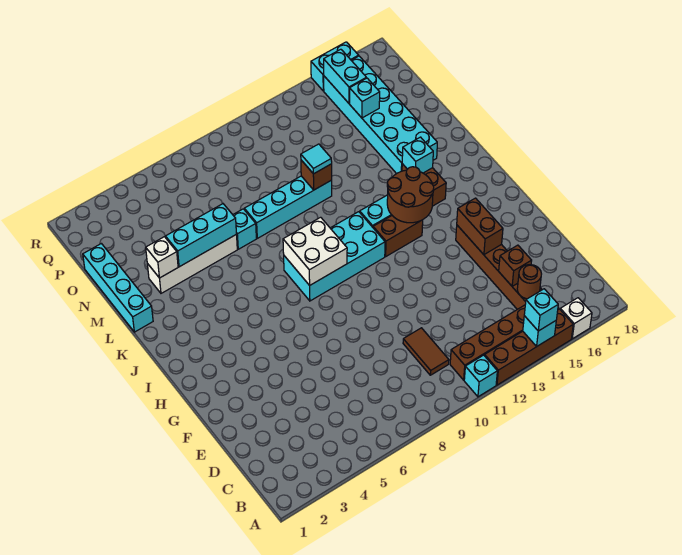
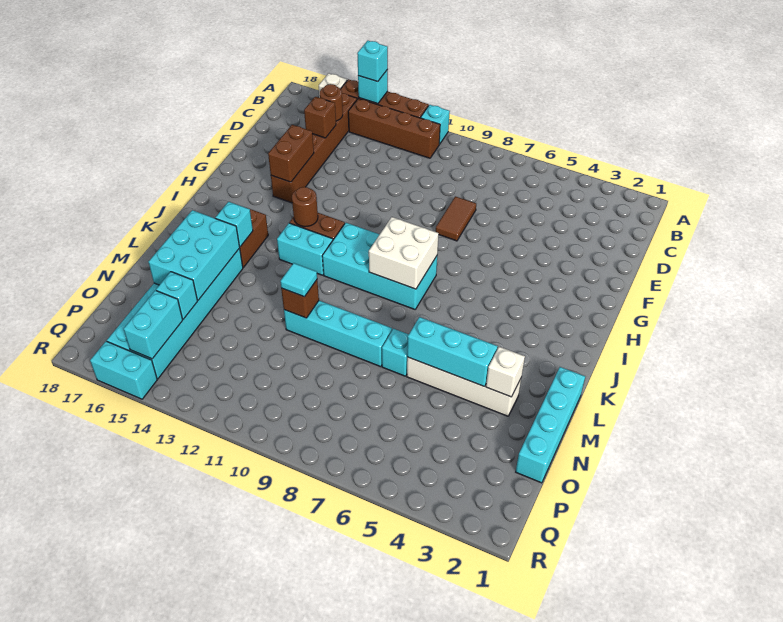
brown 1x2 tile [403,328,449,375] -> brown 1x2 tile moved to [436,196,476,241]
brown 2x2 round brick [387,167,434,223] -> brown 1x1 round brick [292,187,318,227]
none -> cyan 2x3 brick [148,210,240,300]

